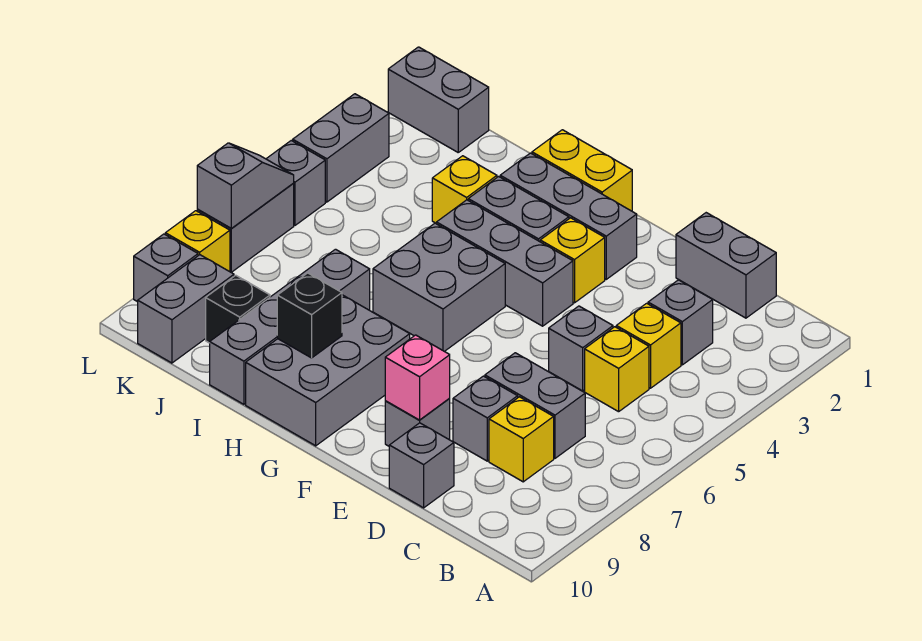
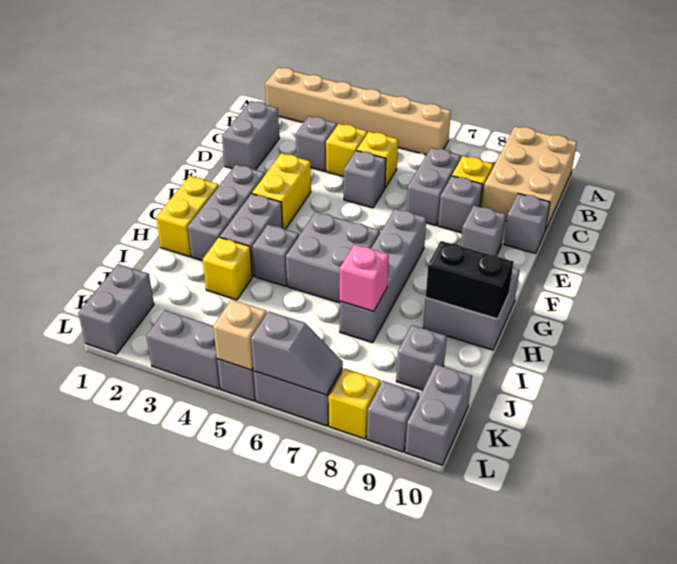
none -> tan 1x6 brick [265,68,451,155]
none -> tan 2x3 brick [482,126,577,231]
pink 1x1 brick [385,335,450,420] -> pink 1x1 brick moved to [340,244,389,311]
yellow 1x1 brick [540,218,605,303] -> yellow 1x2 brick [252,153,311,229]
grey 1x3 brick [437,200,573,326] -> grey 1x1 brick [253,225,299,286]
grey 2x3 brick [246,295,410,446] -> grey 2x2 brick [423,268,520,350]
black 1x1 brick [277,273,342,358] -> black 1x2 brick [426,241,514,319]
grey 1x4 brick [210,249,370,404] -> grey 1x4 brick turned to [340,209,426,343]
black 1x1 brick [206,275,270,343] -> grey 1x1 brick [396,325,447,390]
grey 1x2 brick [138,255,234,363] -> grey 1x2 brick turned to [405,364,472,465]
none -> tan 1x1 brick [213,300,267,370]
grey 1x2 slope [197,143,294,228] -> grey 1x2 slope turned to [251,311,343,395]

